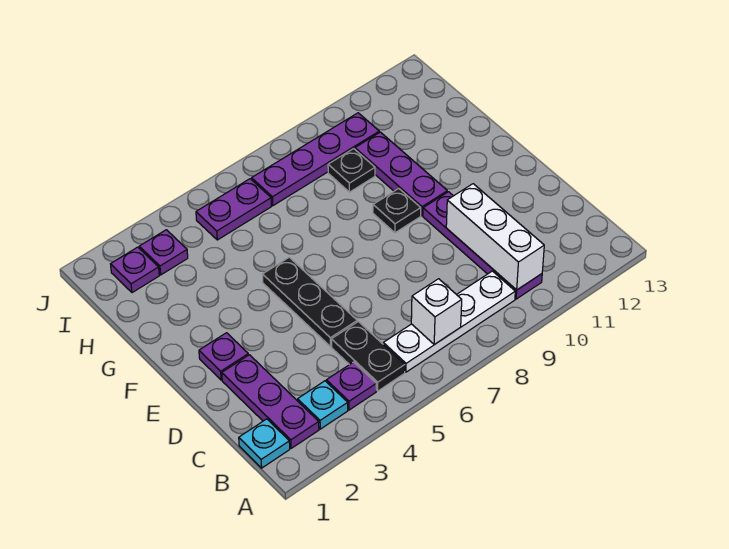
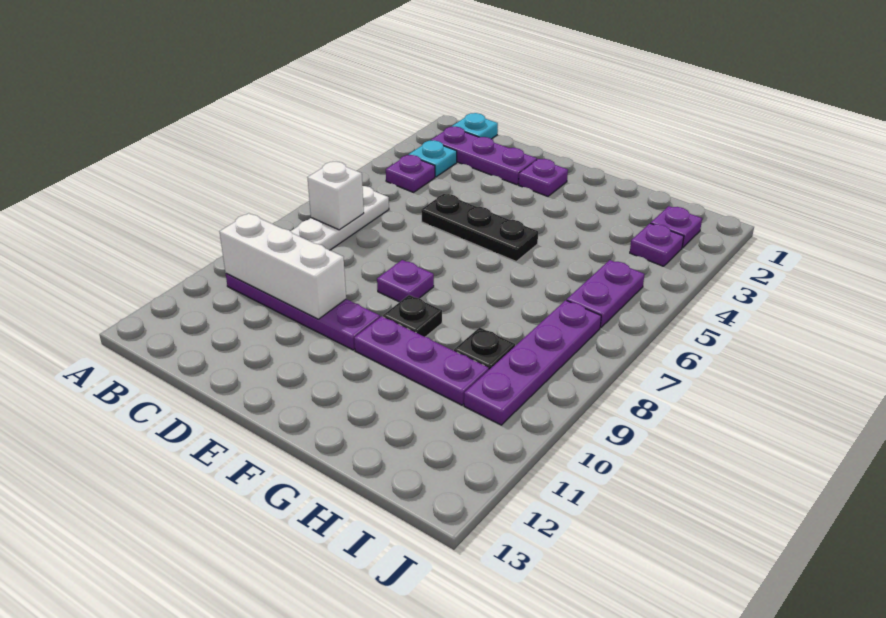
black 1x2 plate [331,322,405,391] -> none
none -> purple 1x1 plate [377,260,434,302]

